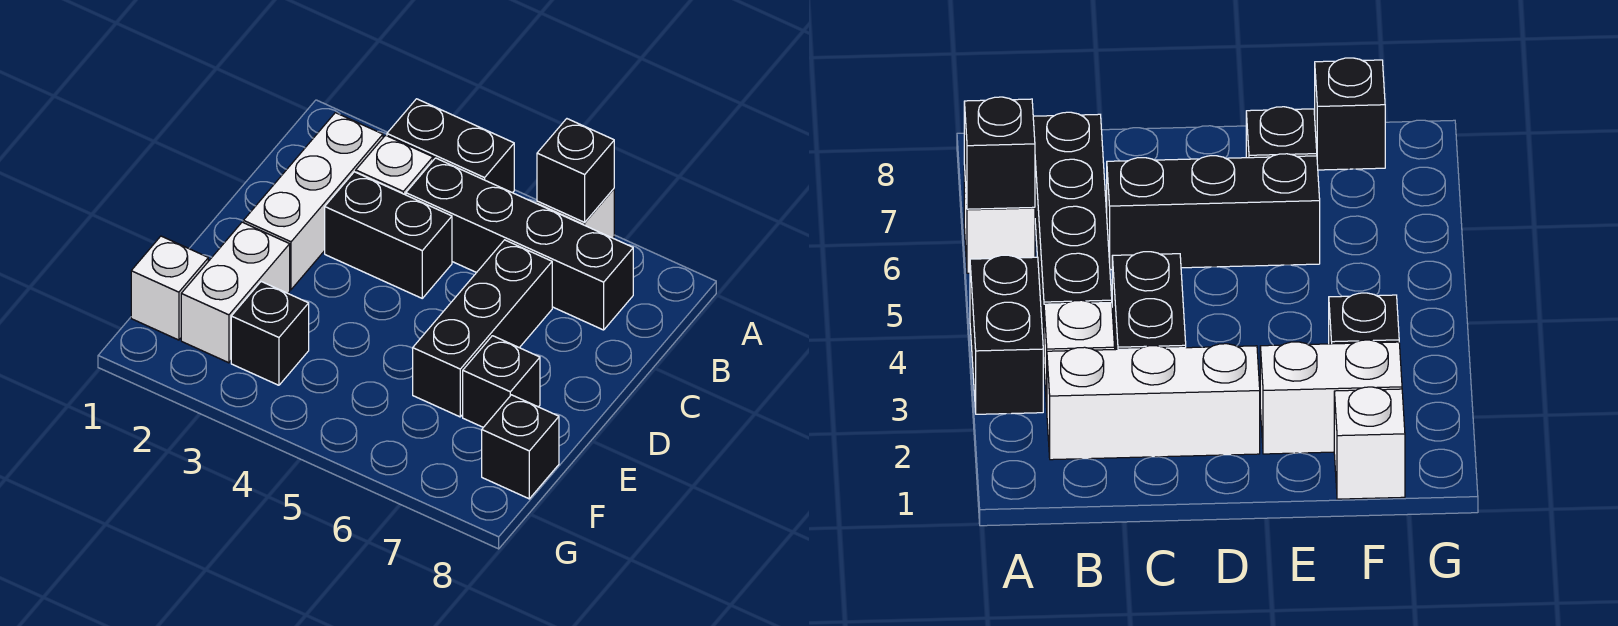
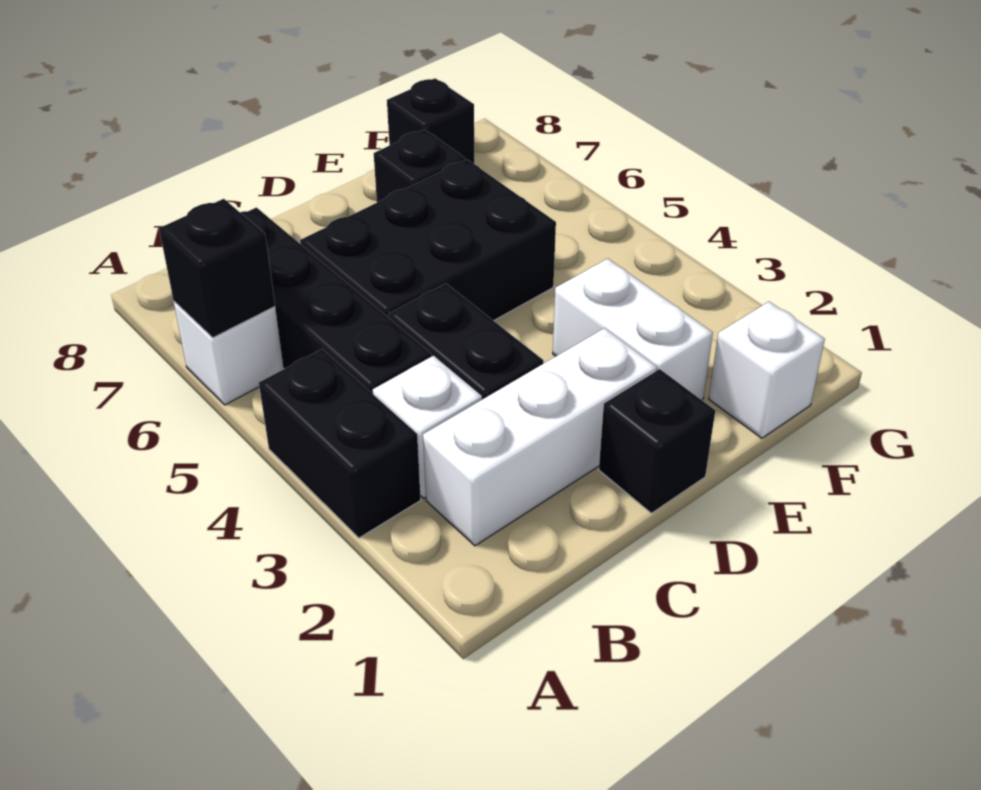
black 1x3 brick [413,240,552,417] -> black 2x3 brick [300,159,556,321]
white 1x2 brick [181,222,290,363] -> white 1x2 brick turned to [553,259,713,400]
black 1x1 brick [231,282,309,385] -> black 1x1 brick moved to [599,369,715,513]

